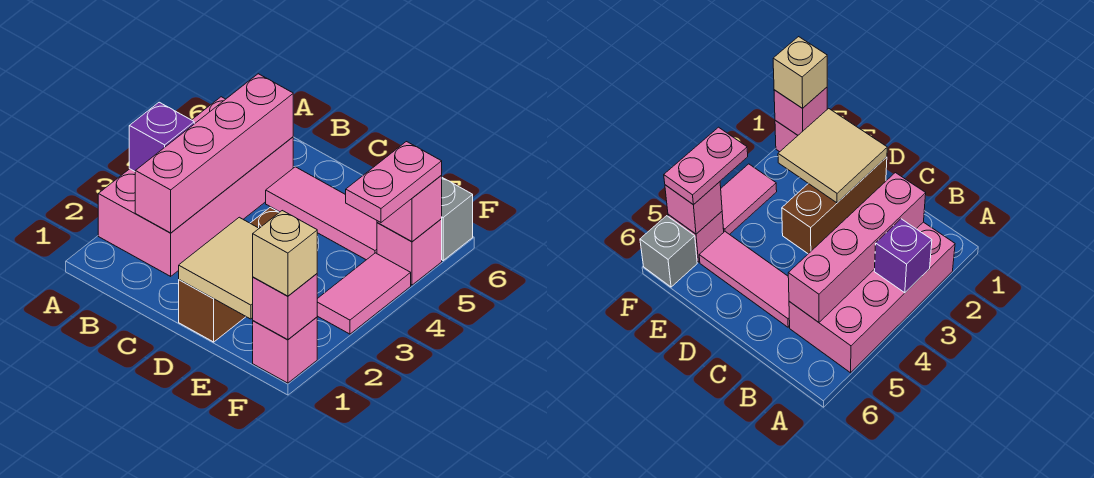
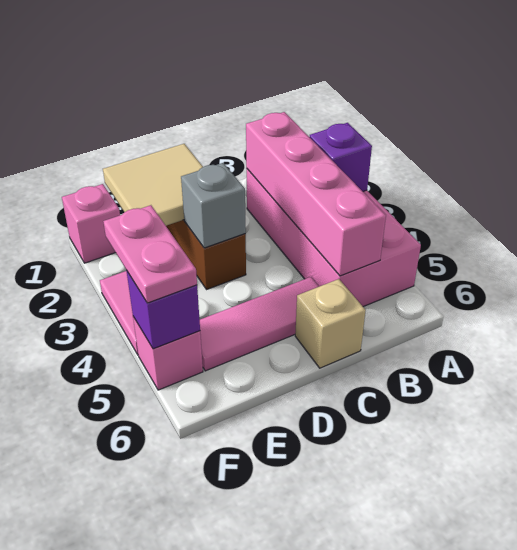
pink 1x1 brick [253,274,317,340] -> none
tan 1x1 brick [253,211,317,296] -> tan 1x1 brick moved to [295,279,366,368]
pink 1x1 brick [377,176,442,241] -> purple 1x1 brick [126,270,200,349]
grey 1x1 brick [442,178,473,260] -> grey 1x1 brick moved to [181,163,246,248]

